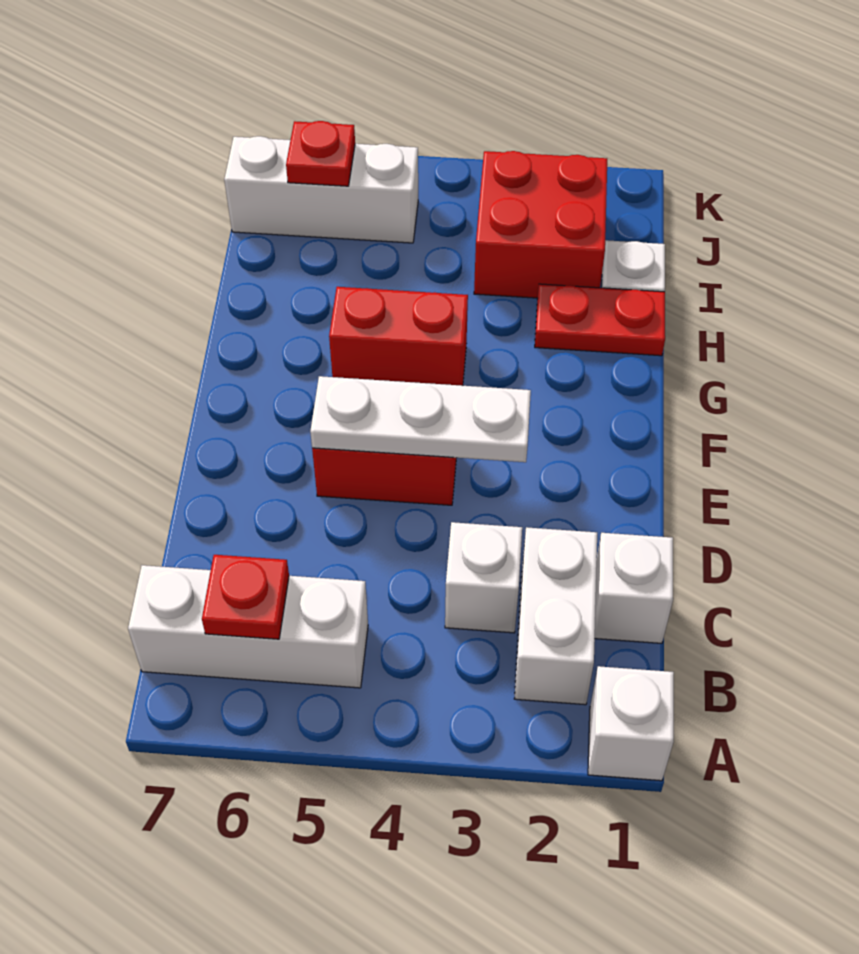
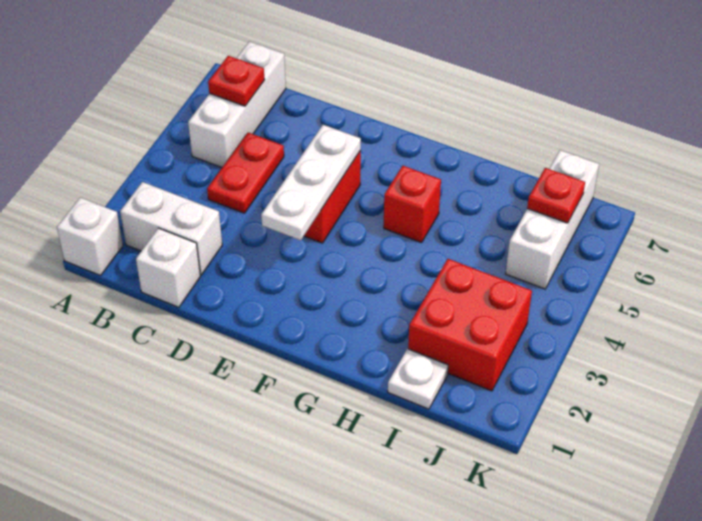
white 1x1 brick [445,522,522,633] -> none
red 1x2 brick [329,287,468,386] -> red 1x1 brick [384,166,441,243]
red 1x2 plate [535,284,665,356] -> red 1x2 plate moved to [207,133,284,213]

